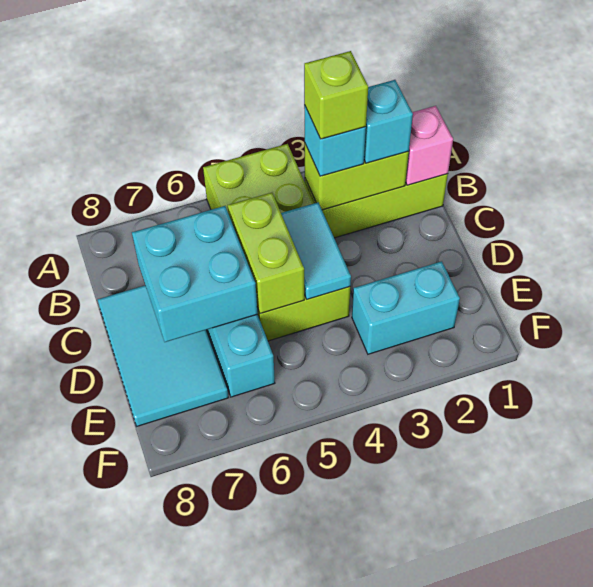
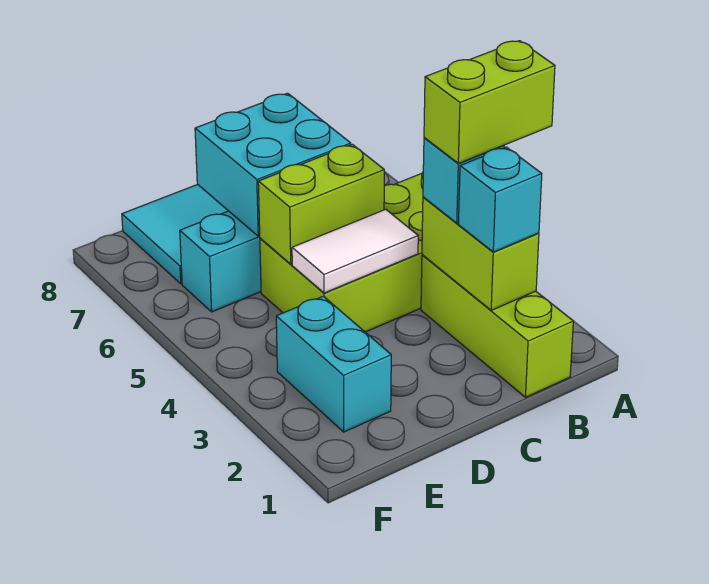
pink 1x1 brick [406,106,453,185] -> none
lime 1x1 brick [304,51,368,139] -> lime 1x2 brick [424,41,555,163]
cyan 1x2 tile [281,203,351,299] -> white 1x2 tile [292,209,418,293]

